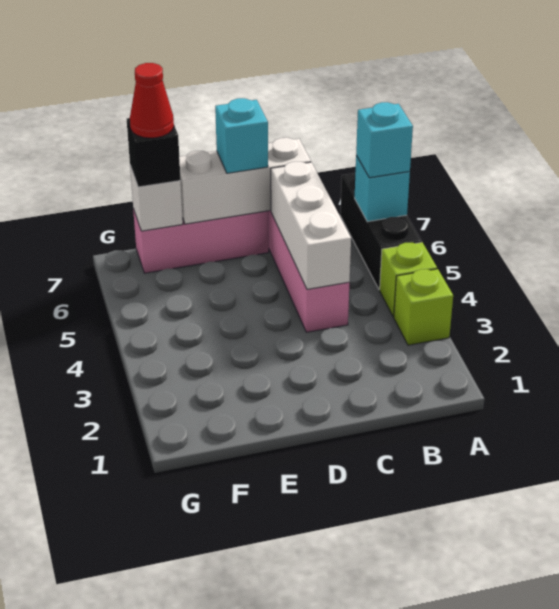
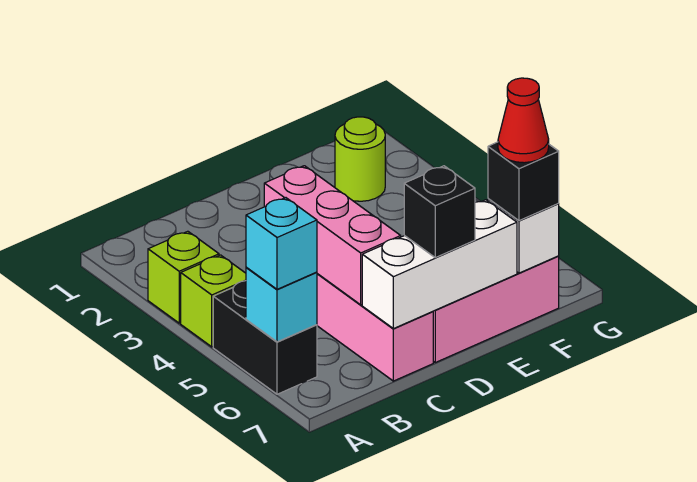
black 1x3 brick [340,173,422,290] -> black 1x2 brick [213,281,317,394]
white 1x3 brick [271,162,351,289] -> pink 1x3 brick [264,166,401,305]
cyan 1x1 brick [215,98,268,173] -> black 1x1 brick [404,166,475,258]
none -> lime 1x1 round brick [335,117,385,201]

